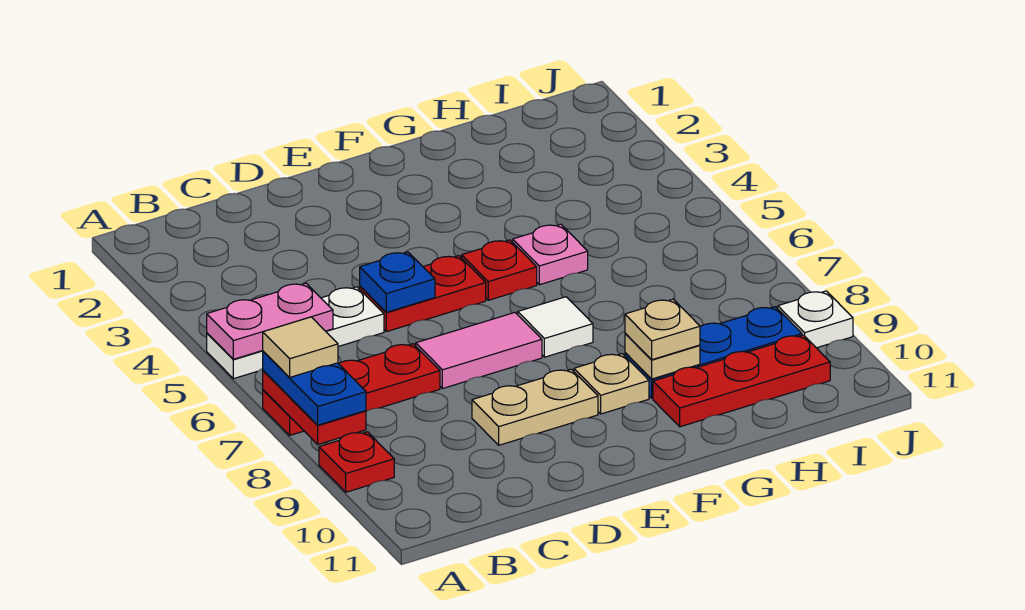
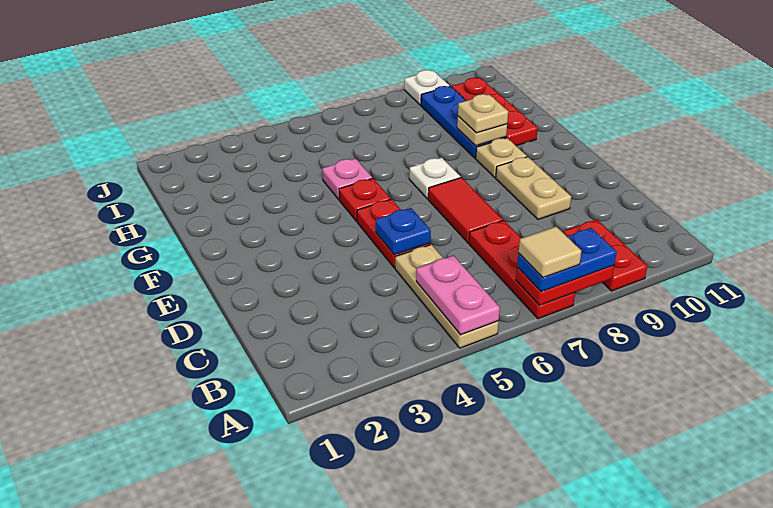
white 1x3 plate [207,287,384,379] -> tan 1x3 plate [395,245,499,348]
red 1x1 plate [319,432,394,492] -> red 1x2 plate [564,219,647,291]
pink 1x2 tile [416,313,542,389] -> red 1x2 tile [428,177,503,243]
white 1x1 tile [518,297,593,357] -> white 1x1 plate [409,158,460,199]

